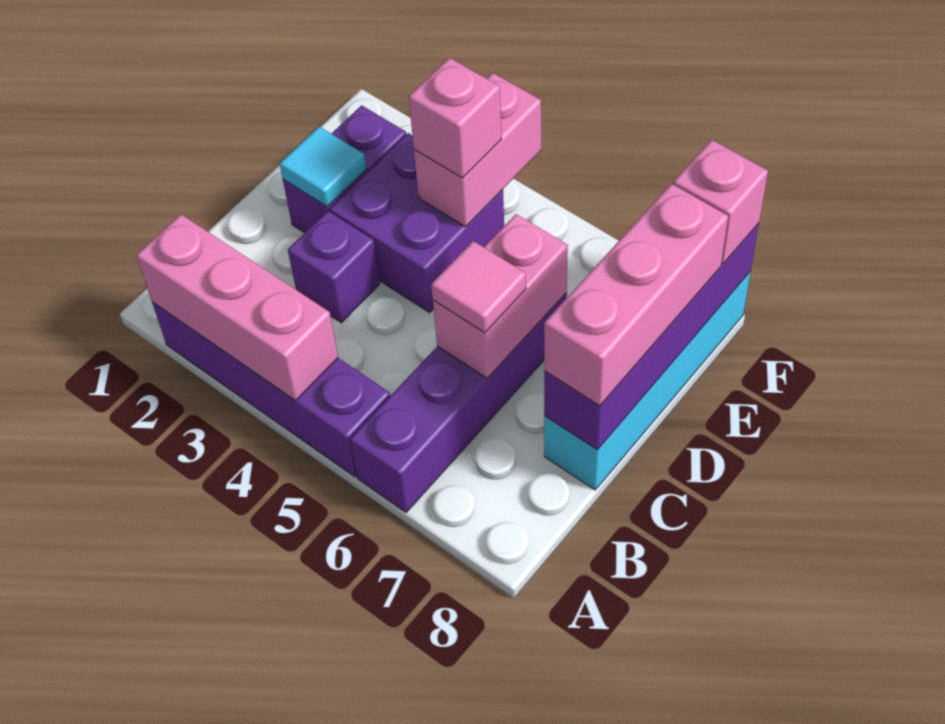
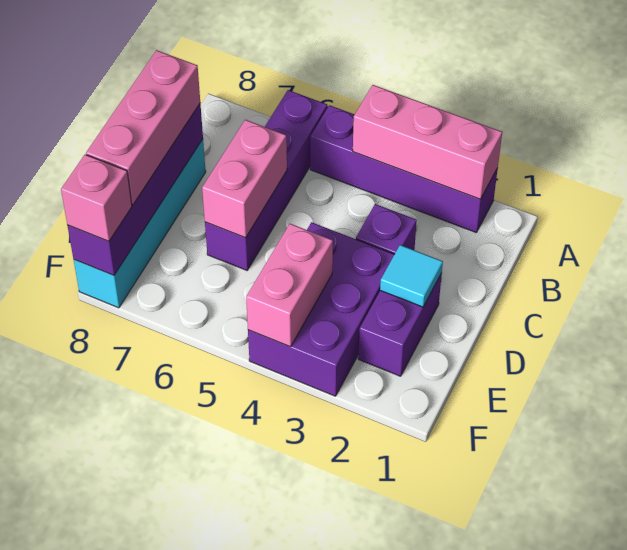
pink 1x1 tile [431,241,526,333] -> none
purple 2x2 brick [330,133,504,313] -> purple 2x3 brick [248,222,395,396]
pink 1x1 brick [409,58,502,178] -> none

